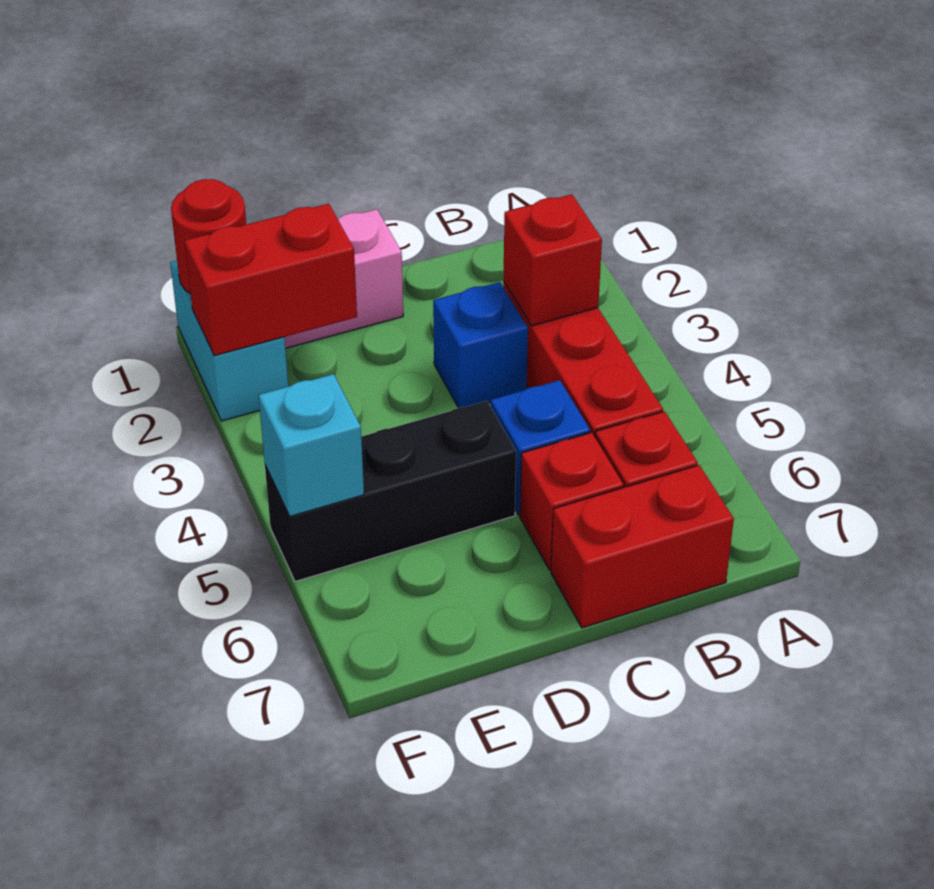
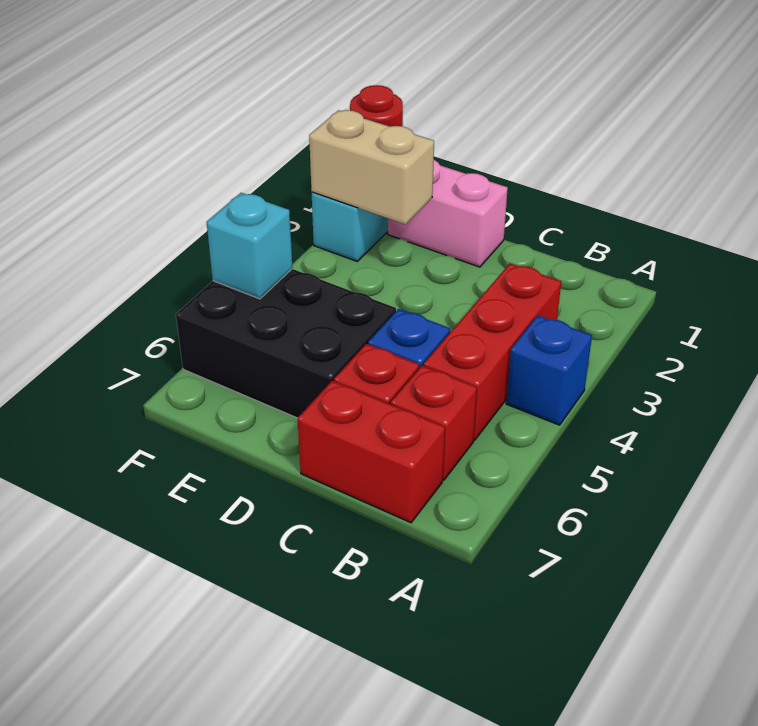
red 1x1 brick [504,194,602,326] -> none
blue 1x1 brick [433,282,528,408] -> blue 1x1 brick moved to [506,316,592,425]
black 1x3 brick [265,401,516,581] -> black 2x3 brick [176,269,396,418]
red 1x2 brick [185,204,357,356] -> tan 1x2 brick [309,110,434,224]

